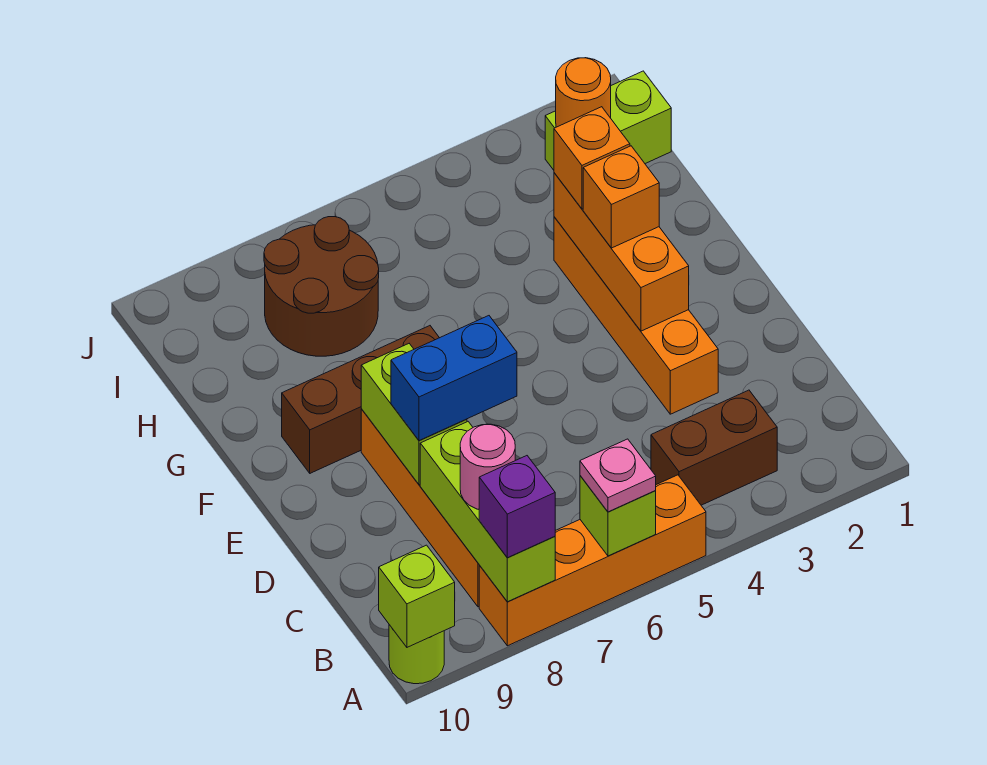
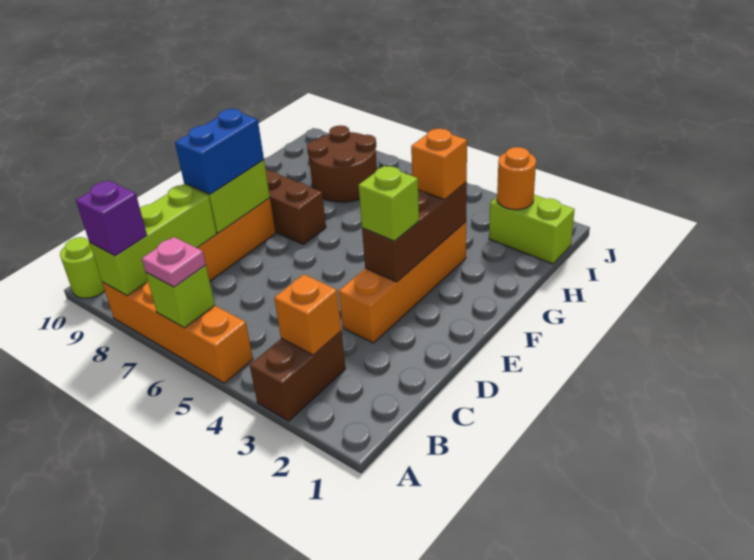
lime 1x1 brick [379,545,455,647] -> lime 1x1 brick moved to [359,166,419,241]
brown 1x2 brick [651,390,777,505] -> brown 1x2 brick turned to [250,331,346,421]
pink 1x1 round brick [460,424,515,509] -> none
blue 1x2 brick [391,316,517,441] -> blue 1x2 brick turned to [175,109,264,194]
orange 1x3 brick [554,173,689,331] -> brown 1x3 brick [362,182,467,282]
orange 1x1 brick [583,146,659,248] -> orange 1x1 brick moved to [274,274,341,355]

